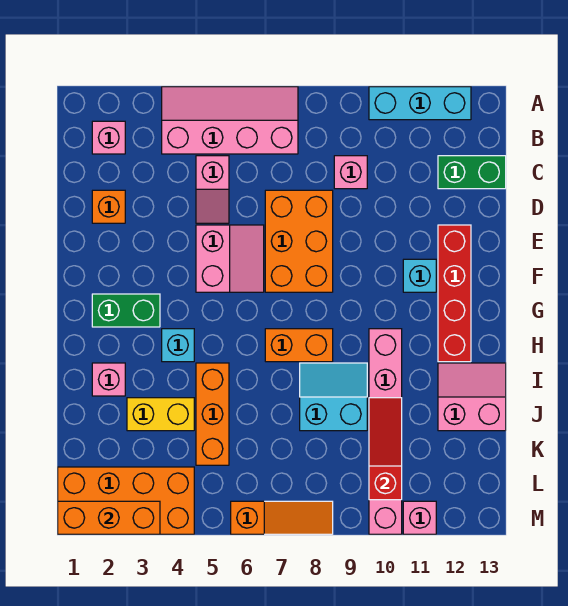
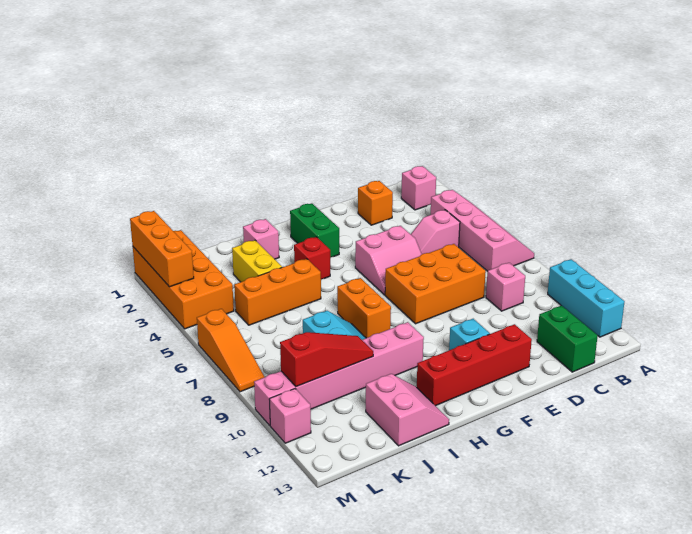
cyan 1x1 brick [162,329,194,362] -> red 1x1 brick [294,237,330,279]

